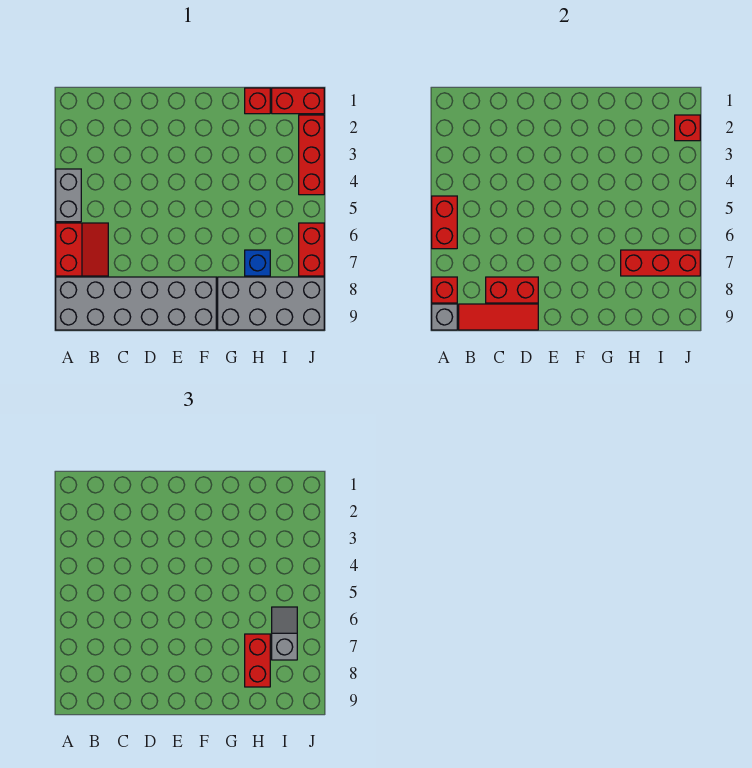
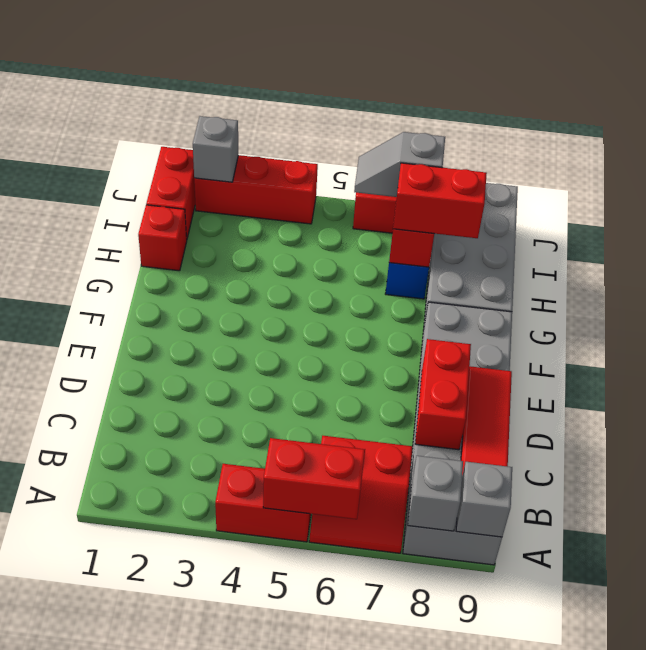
grey 1x2 brick [56,169,81,222] -> red 1x2 brick [215,464,311,542]
red 2x2 slope [56,223,108,276] -> red 2x2 slope turned to [309,436,413,553]
red 1x1 brick [432,277,457,303] -> grey 1x1 brick [408,456,463,531]
red 1x1 brick [675,115,700,141] -> grey 1x1 brick [193,116,238,182]

